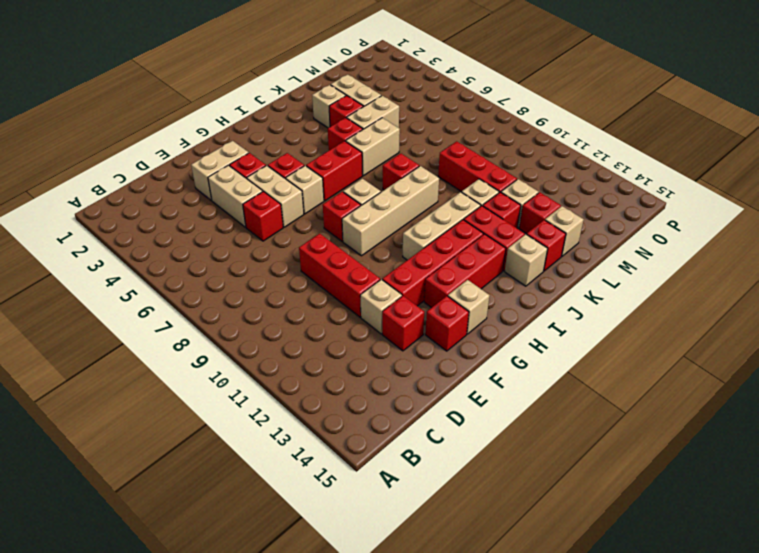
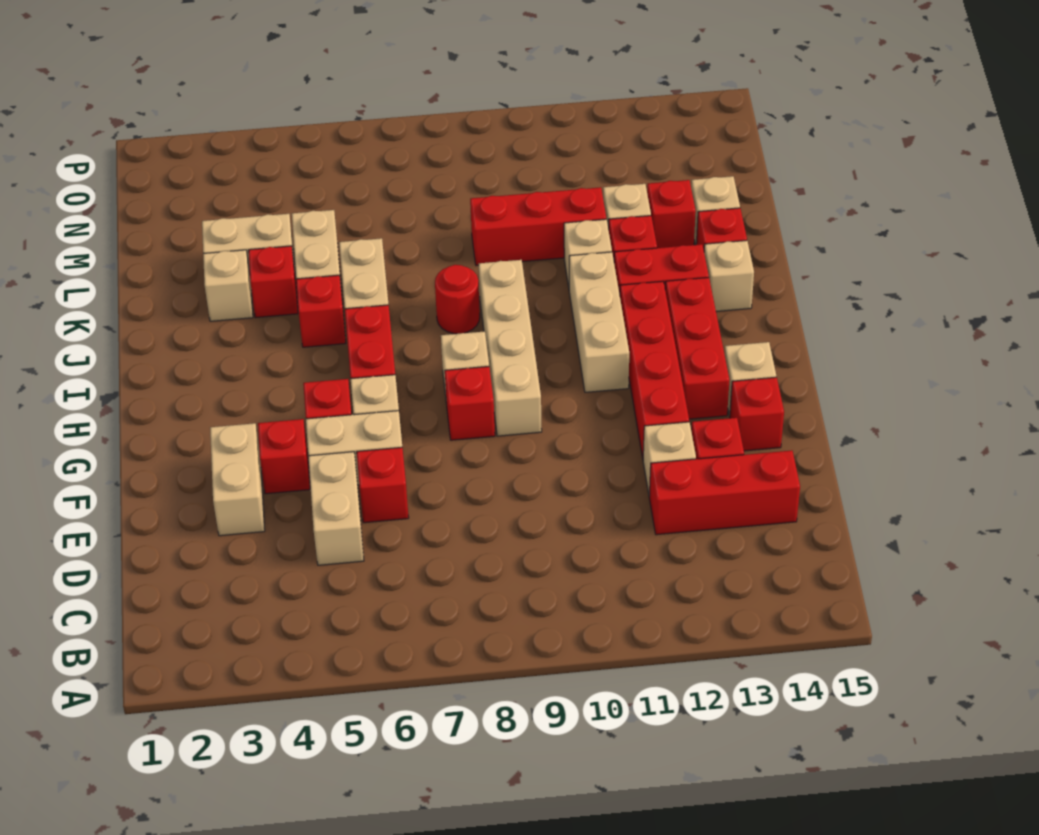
tan 1x2 brick [208,165,263,227] -> tan 1x2 brick turned to [308,452,364,565]
red 1x3 brick [299,234,380,317] -> red 1x3 brick moved to [649,450,800,535]
red 1x1 brick [383,154,419,190] -> red 1x1 round brick [435,265,480,334]

